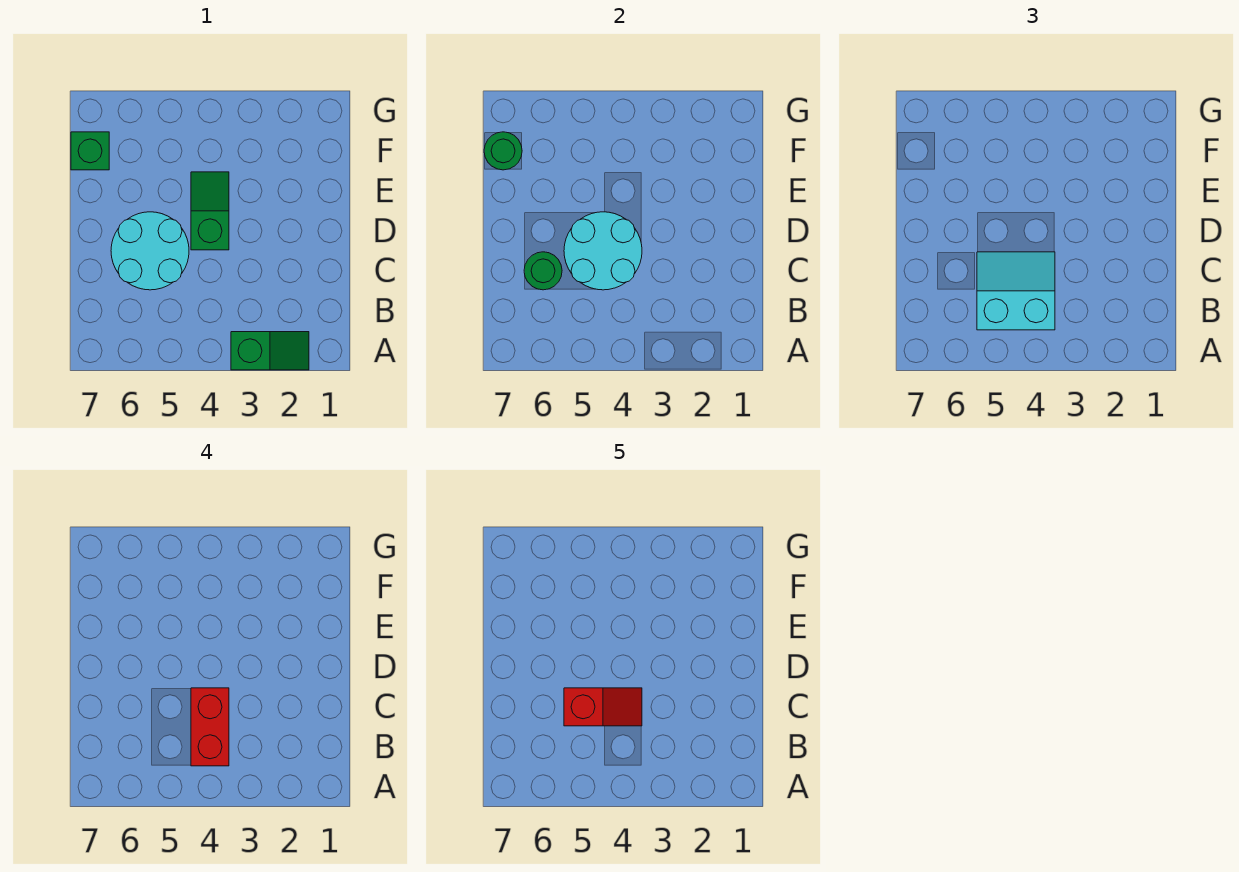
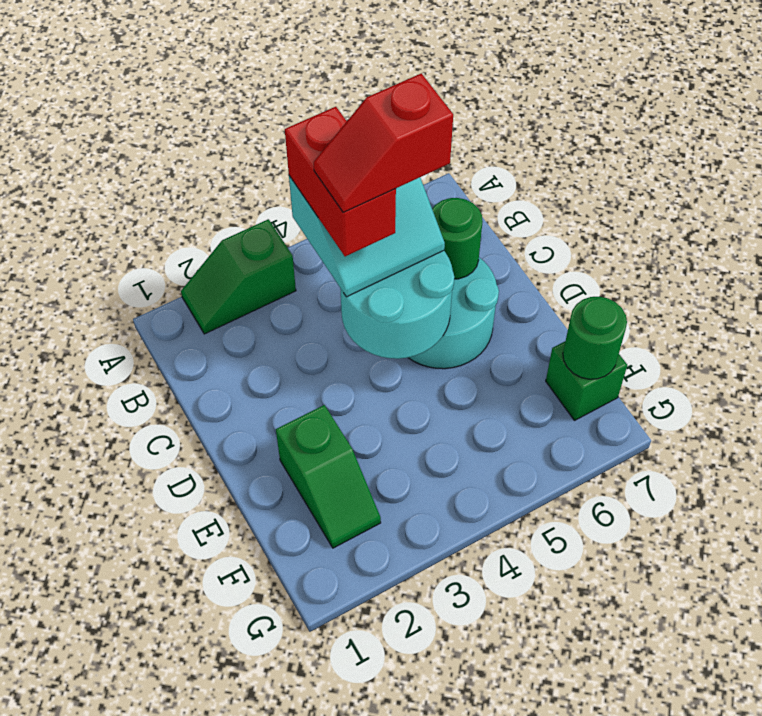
green 1x2 slope [191,172,229,250] -> green 1x2 slope moved to [276,405,381,548]

